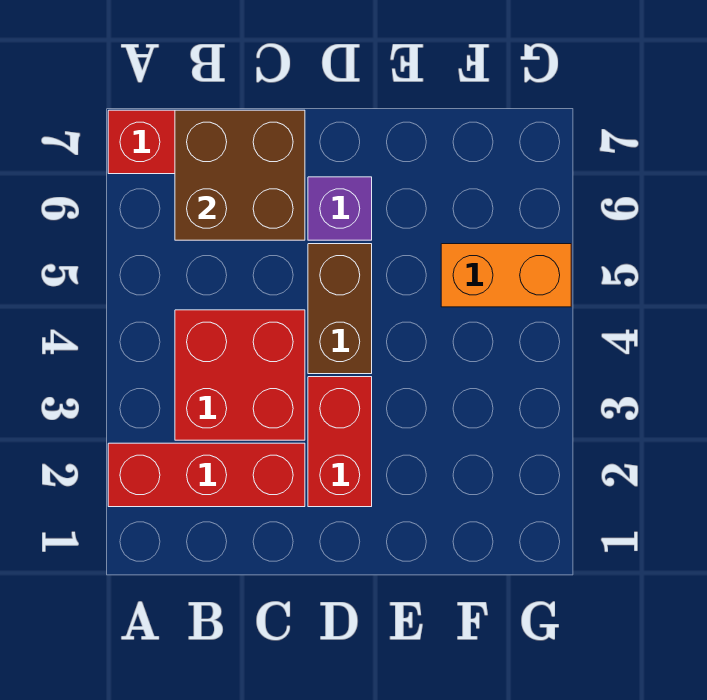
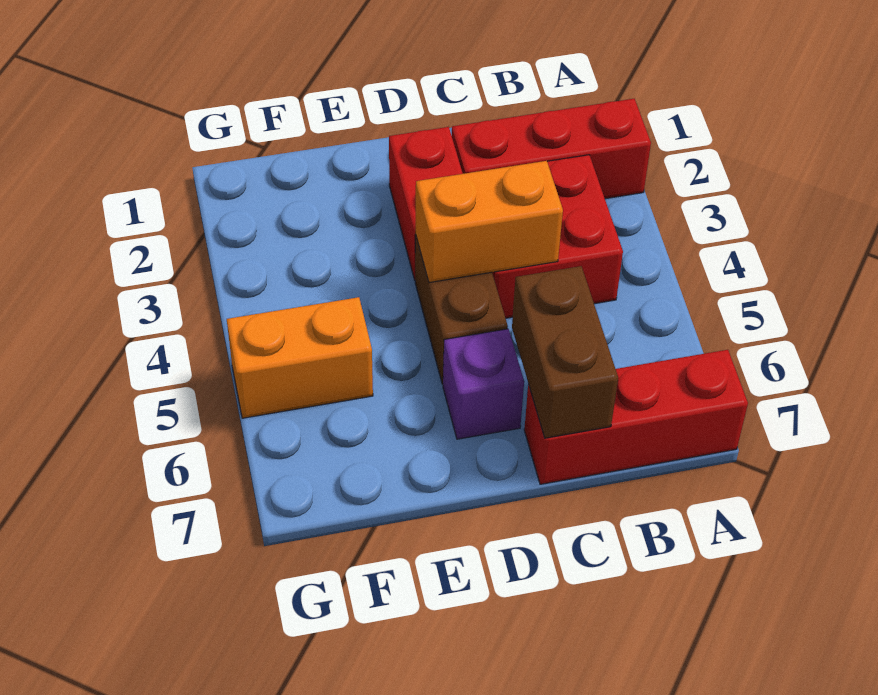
brown 2x2 brick [175,110,305,240] -> brown 1x2 brick [512,266,618,438]
none -> orange 1x2 brick [416,161,563,283]

